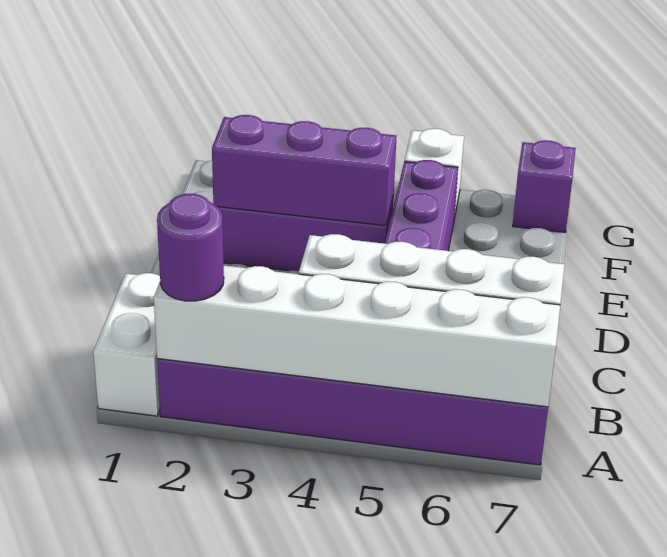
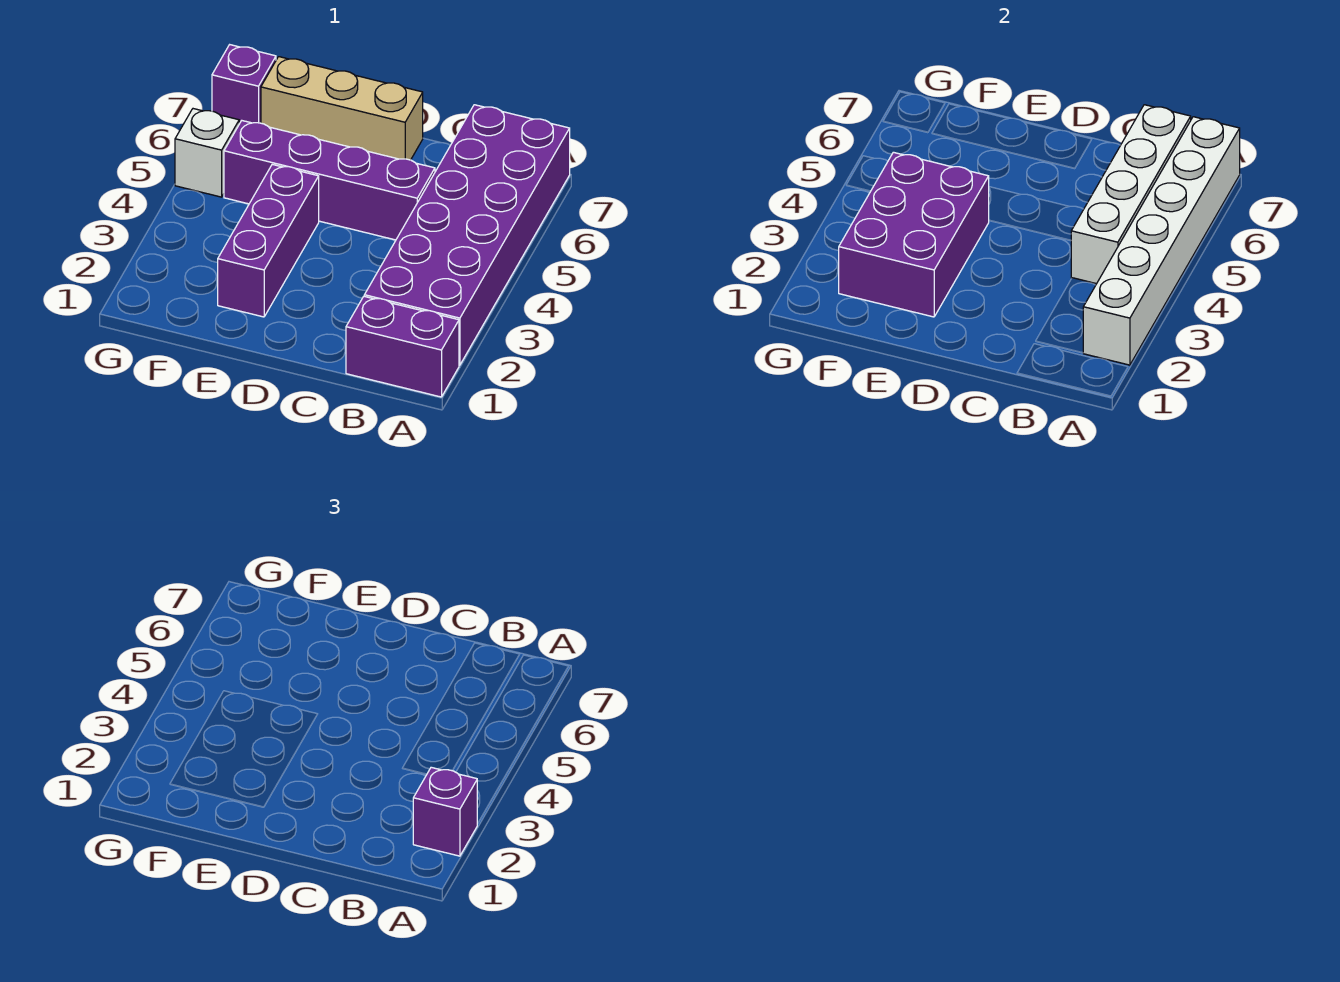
white 1x2 brick [93,273,160,416] -> purple 1x2 brick [346,296,459,397]
purple 1x1 round brick [157,194,224,301] -> purple 1x1 brick [413,767,477,856]
none -> tan 1x3 brick [261,57,423,160]
purple 1x3 brick [212,115,396,226] -> purple 2x3 brick [839,152,989,317]

